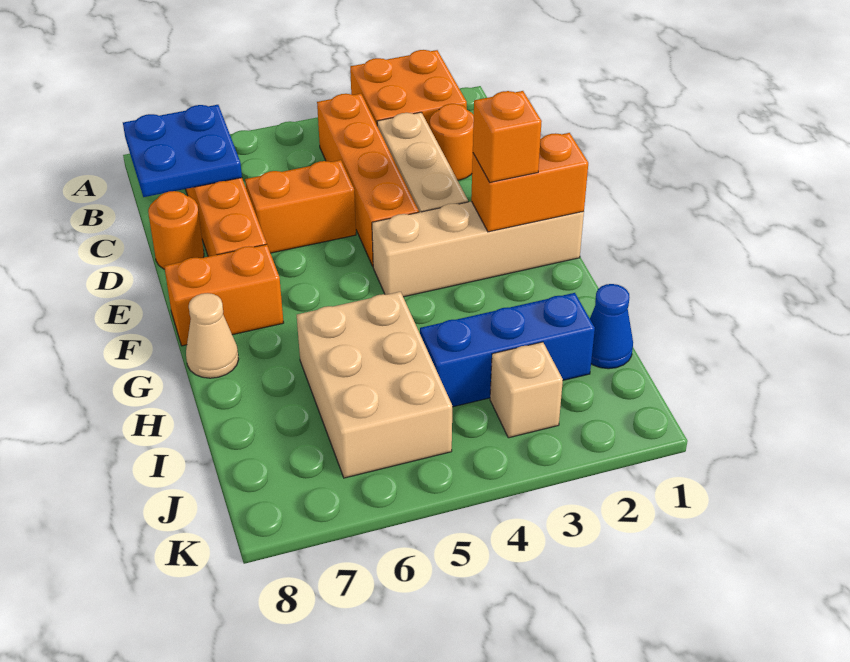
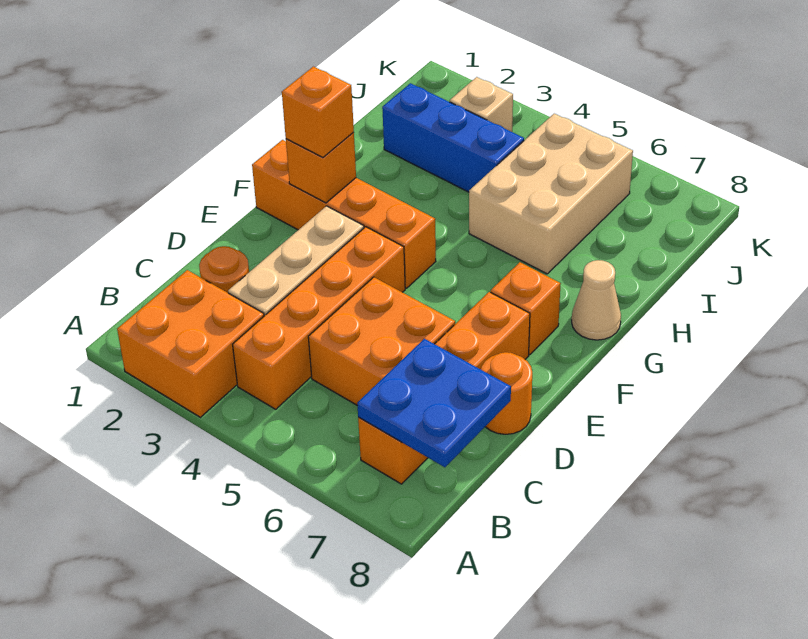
orange 1x2 brick [245,160,356,253] -> orange 2x2 brick [308,277,455,405]
tan 1x4 brick [372,201,584,297] -> orange 1x4 brick [252,140,436,288]
orange 1x2 brick [471,133,588,232] -> orange 1x1 brick [286,132,356,203]
orange 1x2 brick [164,244,284,346] -> orange 1x1 brick [491,262,561,355]
blue 1x1 cone [590,284,633,369] -> none

